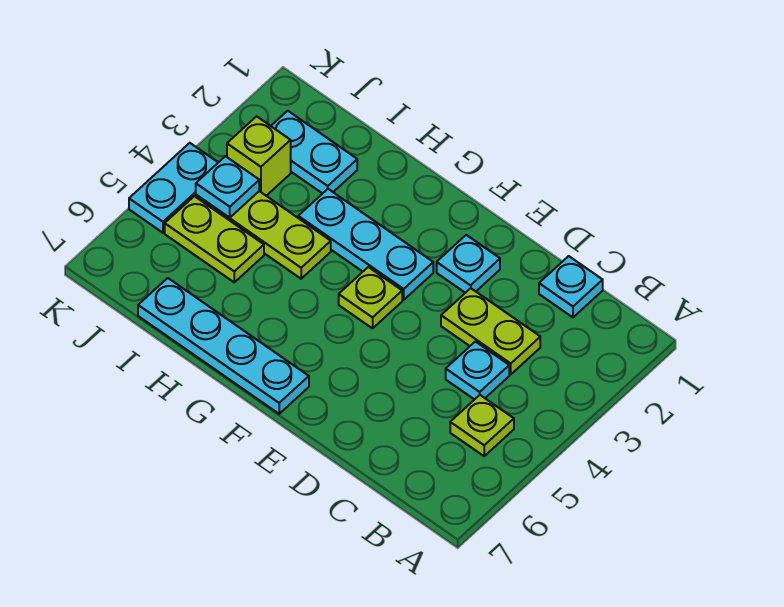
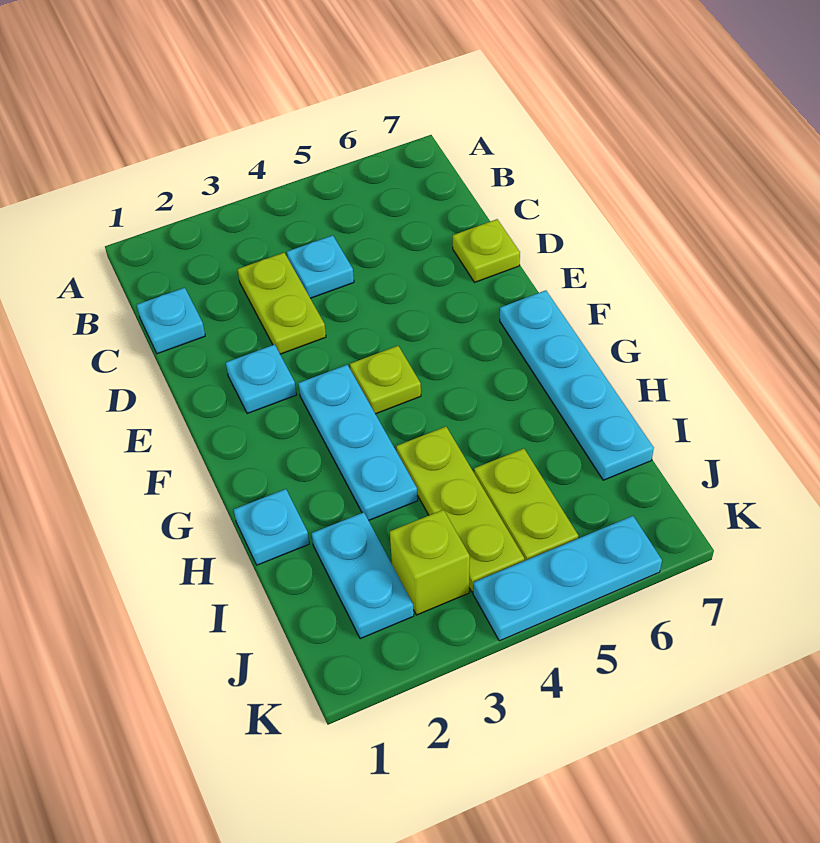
lime 1x1 plate [450,395,514,456] -> lime 1x1 plate moved to [453,219,520,282]
cyan 1x1 plate [196,156,259,218] -> cyan 1x1 plate moved to [234,489,309,565]
cyan 1x2 plate [129,143,218,233] -> cyan 1x3 plate [473,516,662,641]

